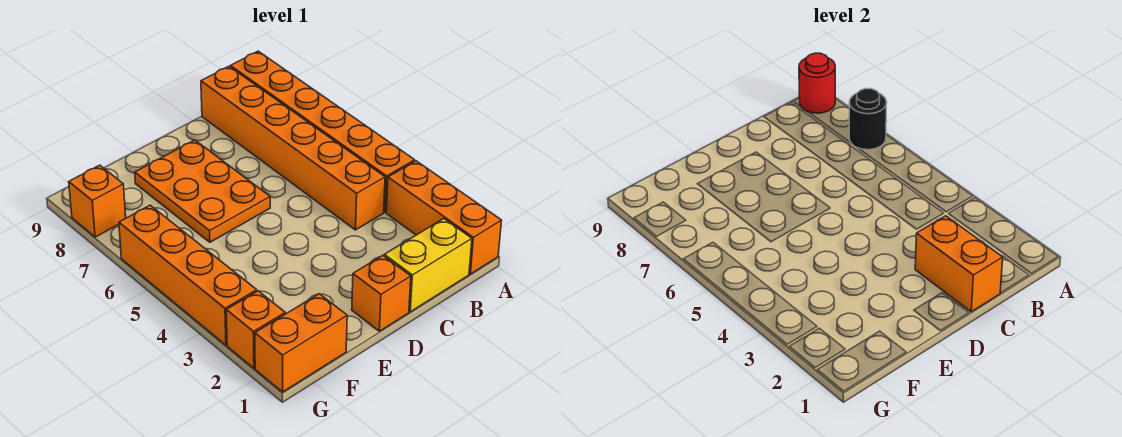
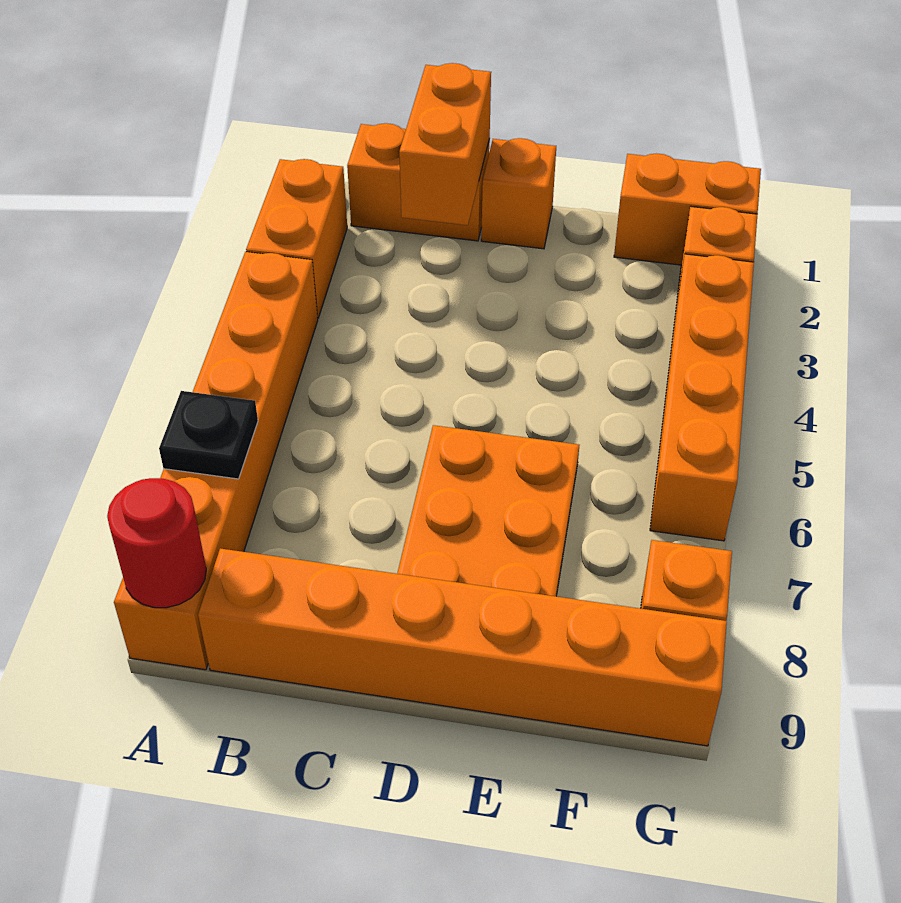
orange 1x3 brick [386,161,502,274] -> orange 1x2 brick [246,159,347,318]
black 1x1 round brick [849,89,887,150] -> black 1x1 plate [159,391,258,479]
yellow 1x2 brick [384,219,472,312] -> orange 1x2 brick [347,123,490,241]
orange 1x6 brick [201,66,385,230] -> orange 1x6 brick turned to [198,548,727,746]

